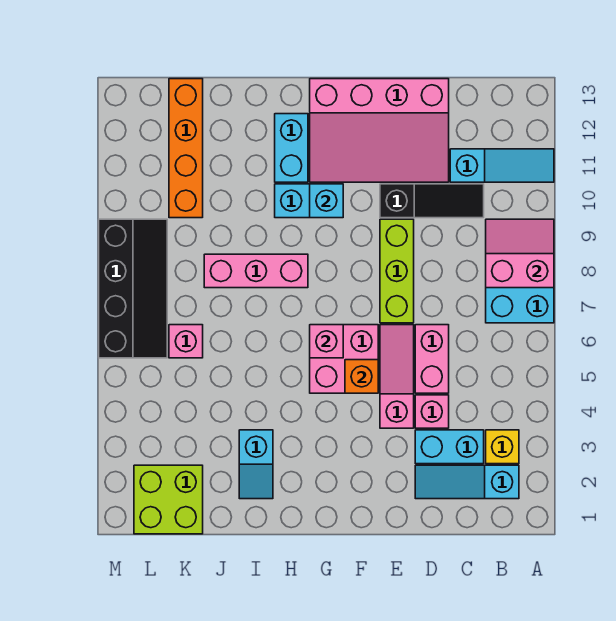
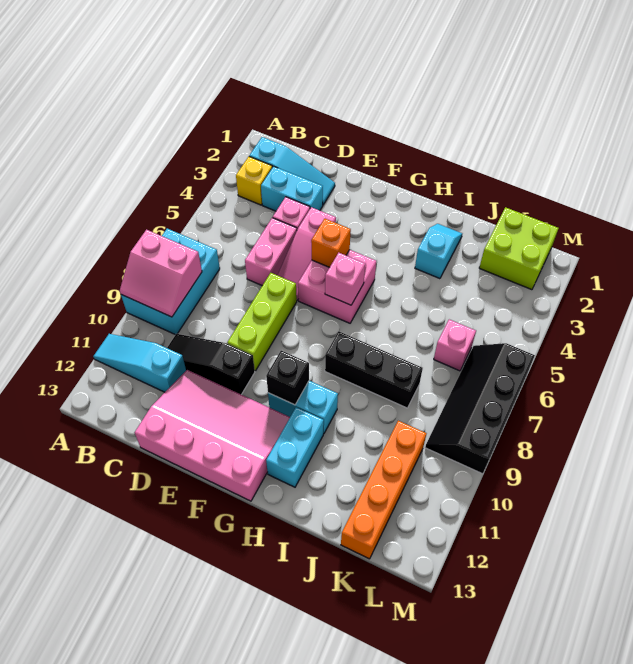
cyan 1x1 brick [310,184,343,218] -> black 1x1 brick [266,351,309,405]
pink 1x3 brick [204,254,308,288] -> black 1x3 brick [325,331,423,408]

